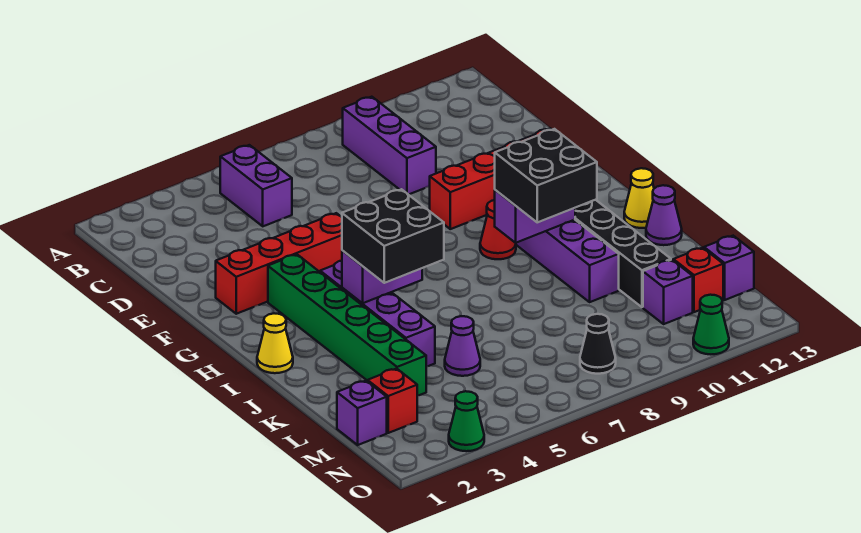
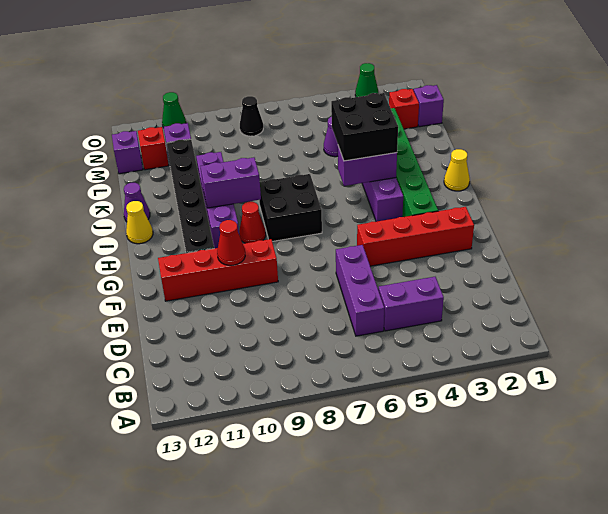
purple 1x2 brick [220,145,292,226] -> purple 1x2 brick turned to [378,277,444,331]
purple 1x3 brick [343,97,436,195] -> purple 1x3 brick moved to [336,245,384,336]
none -> red 1x1 cone [217,220,245,265]
black 2x2 brick [495,129,597,222] -> black 2x2 brick moved to [259,174,322,241]

